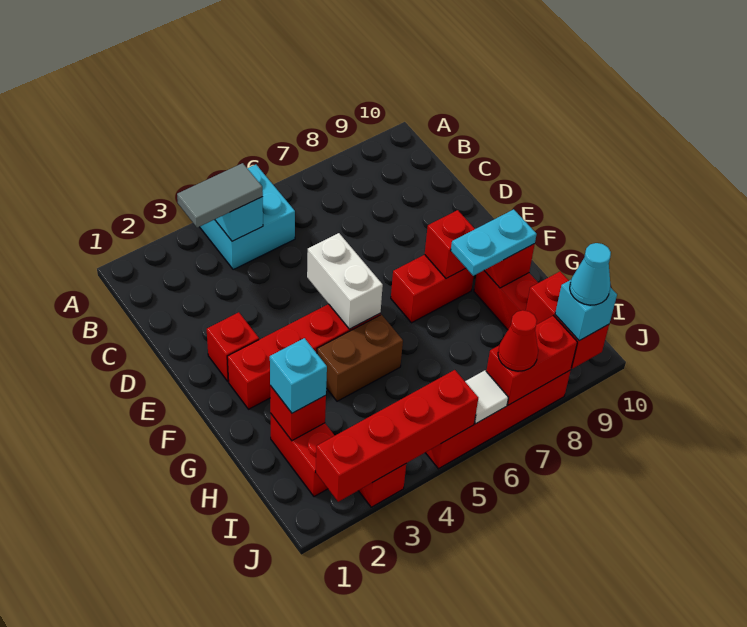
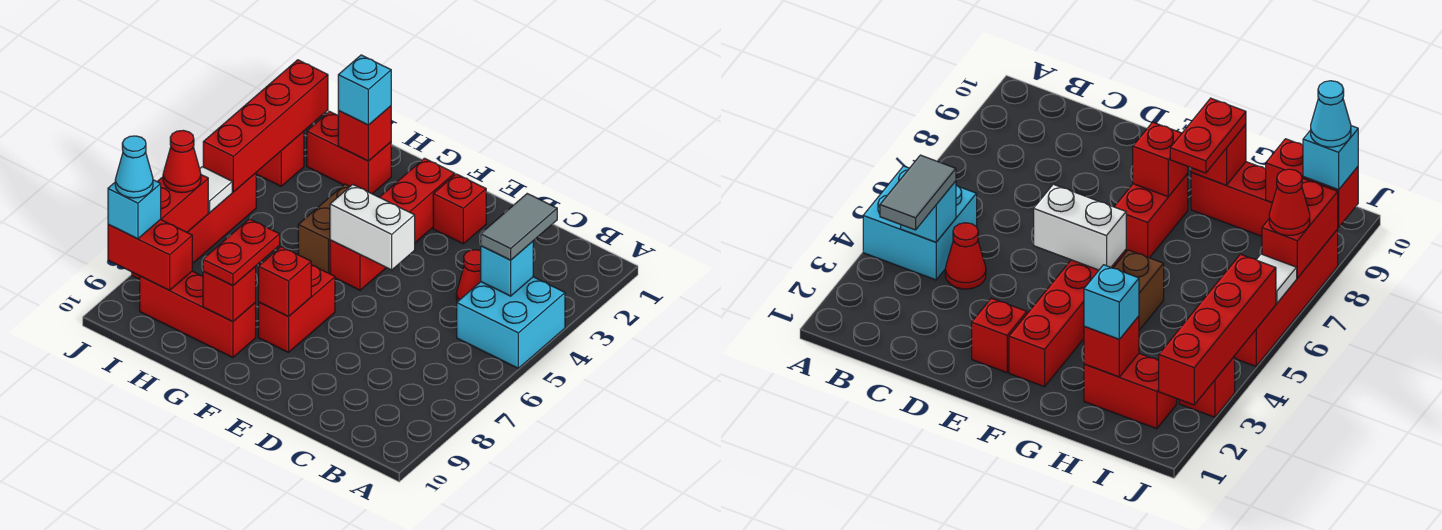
none -> red 1x1 cone [456,250,481,302]
cyan 1x2 plate [451,209,537,276] -> red 1x2 plate [203,219,280,286]

